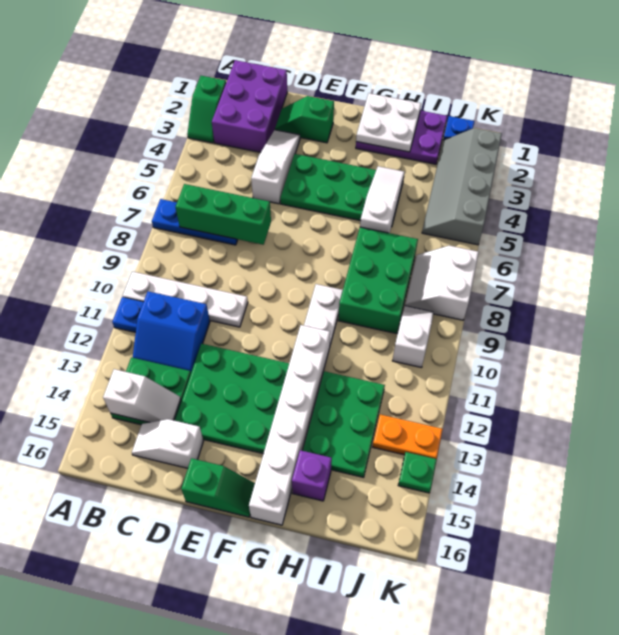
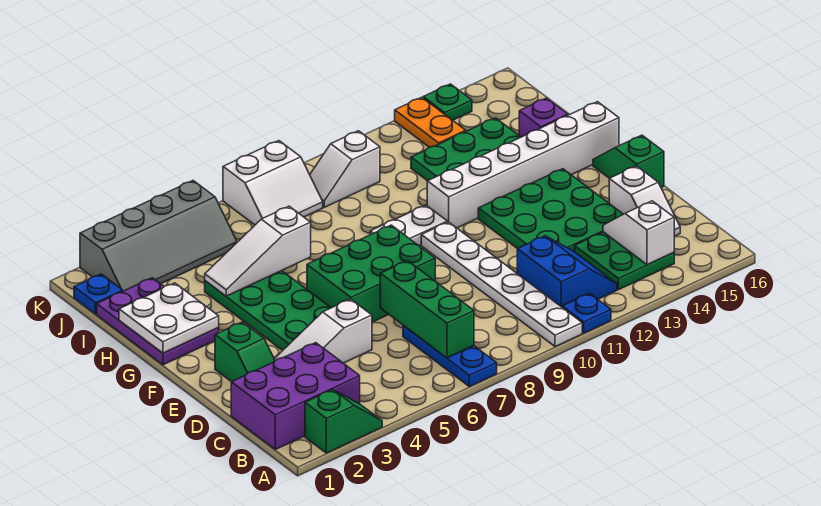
white 1x4 plate [123,272,248,327] -> white 1x6 plate [421,222,582,347]
green 2x3 brick [338,227,418,334] -> green 2x3 brick moved to [307,225,435,322]

